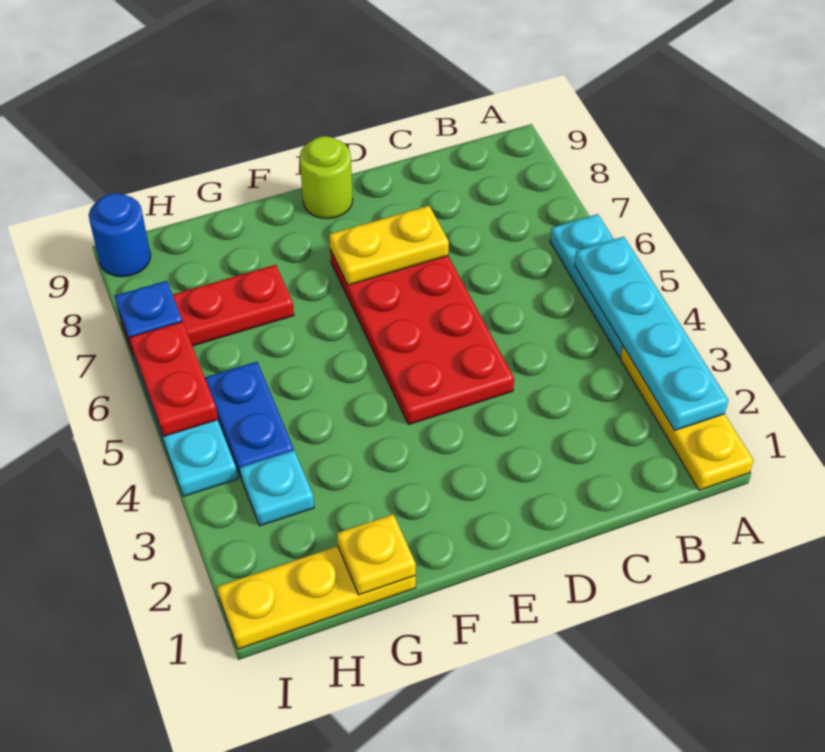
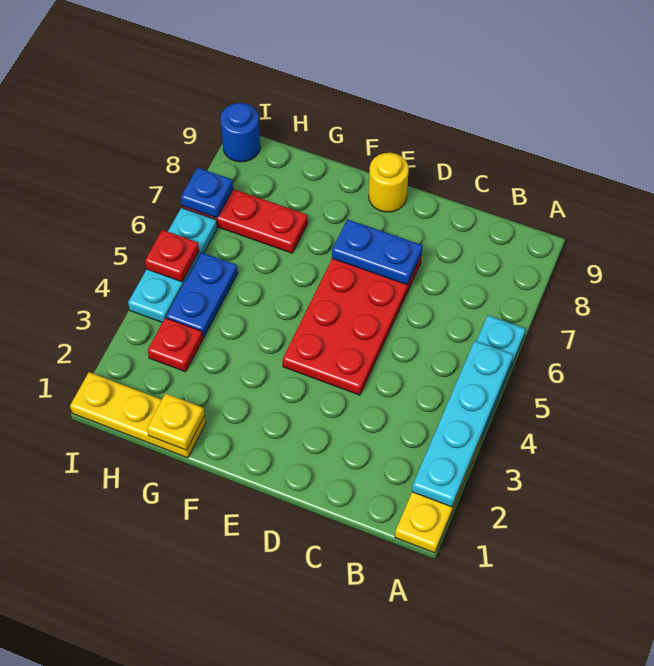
yellow 1x2 plate [329,206,449,285] -> blue 1x2 plate [332,219,422,285]
lime 1x1 round brick [300,136,353,219] -> yellow 1x1 round brick [369,153,409,212]
cyan 1x1 plate [240,450,314,526] -> red 1x1 plate [148,318,203,372]
red 1x2 plate [129,321,218,436] -> red 1x1 plate [145,230,199,282]

